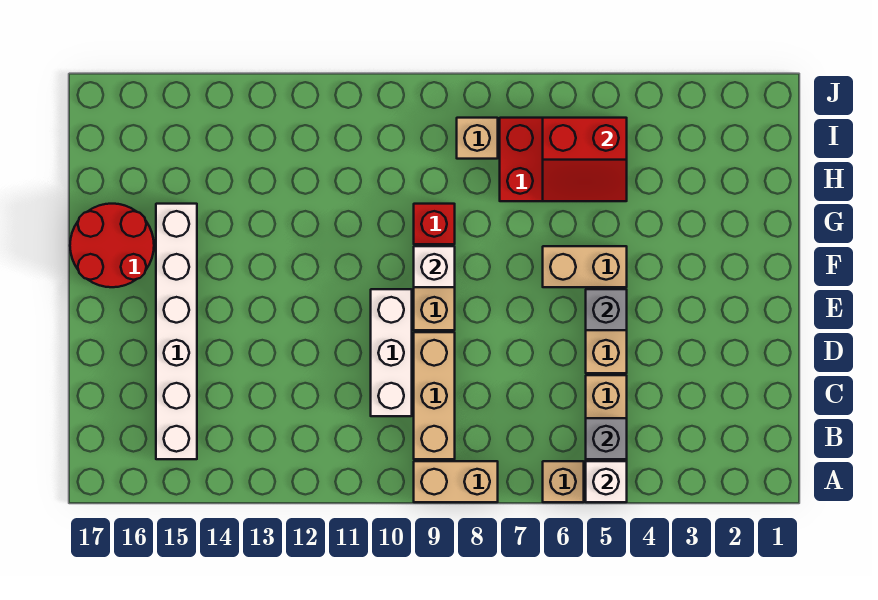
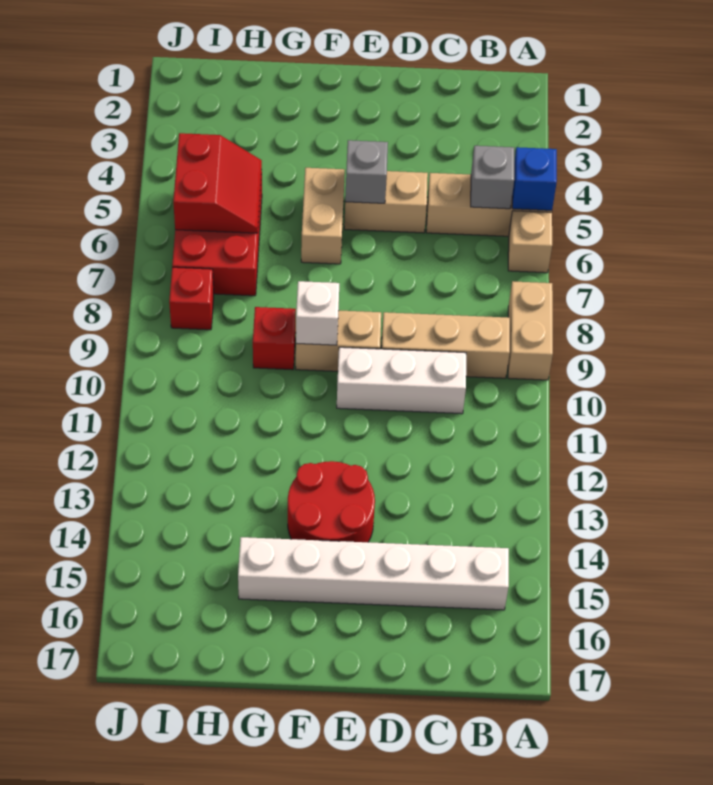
white 1x1 brick [586,461,627,502] -> blue 1x1 brick [512,147,557,210]
red 2x2 round brick [70,204,154,287] -> red 2x2 round brick moved to [288,461,375,542]
tan 1x1 brick [457,118,498,159] -> red 1x1 brick [169,267,214,330]

